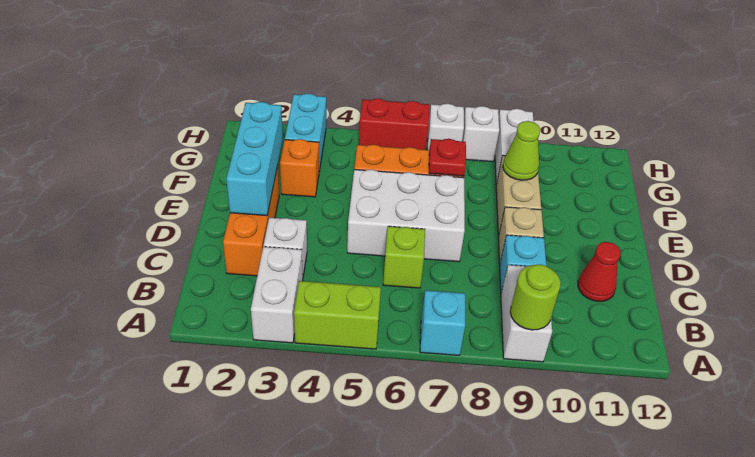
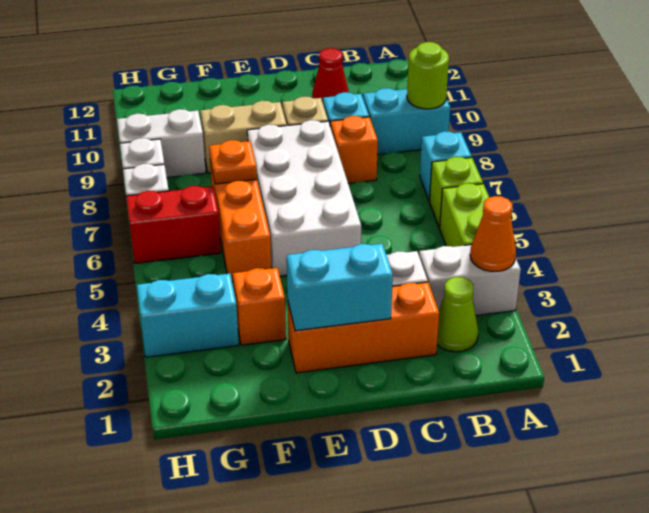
none -> orange 1x1 cone [470,196,516,272]
white 1x2 brick [501,265,552,362] -> cyan 1x2 brick [363,88,450,155]
lime 1x1 brick [383,226,425,288] -> lime 1x1 brick moved to [429,157,483,228]
none -> orange 1x1 brick [330,116,378,183]
cyan 1x3 brick [226,102,283,216] -> cyan 1x2 brick [287,244,393,331]
white 2x3 brick [347,169,465,262] -> white 2x4 brick [247,120,361,276]
red 1x1 plate [429,139,466,176] -> orange 1x1 plate [209,140,257,184]
lime 1x1 cone [503,121,540,180] -> lime 1x1 cone moved to [437,277,478,352]
red 1x2 brick [359,99,429,150] -> red 1x2 brick turned to [126,186,221,264]

